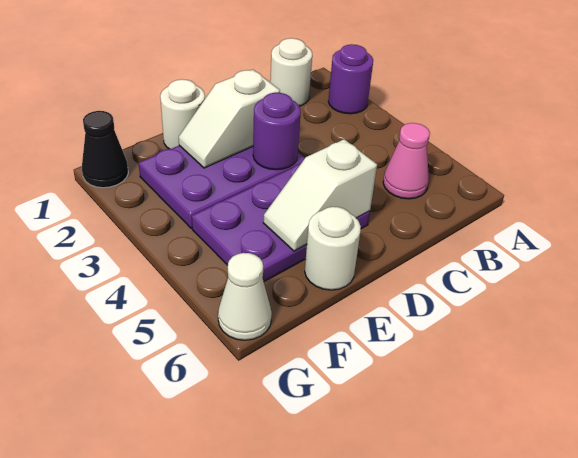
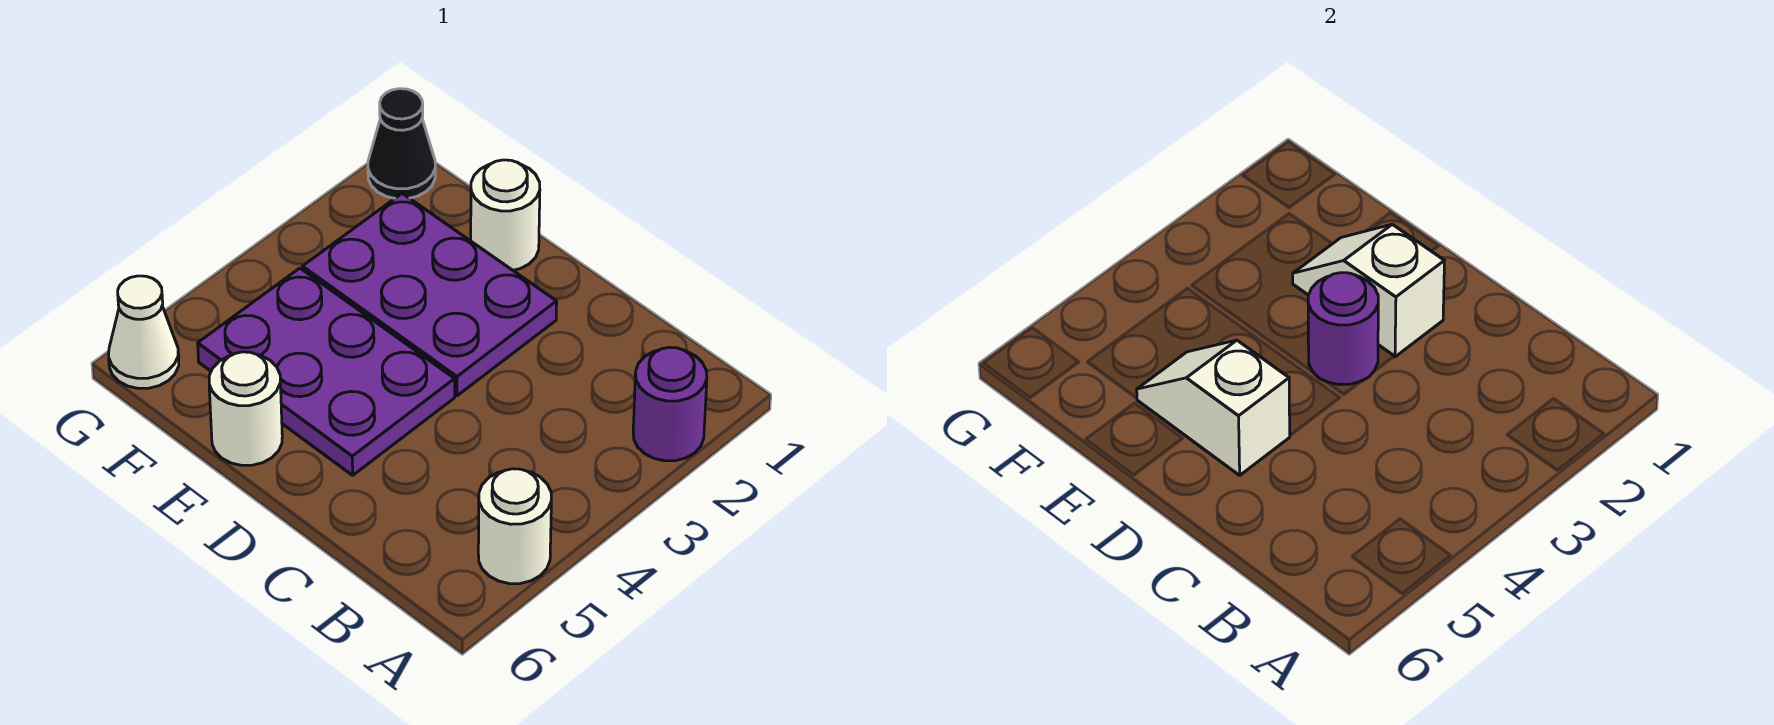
white 1x1 round brick [270,38,312,106] -> white 1x1 round brick moved to [478,469,551,584]
pink 1x1 cone [383,123,430,199] -> none

